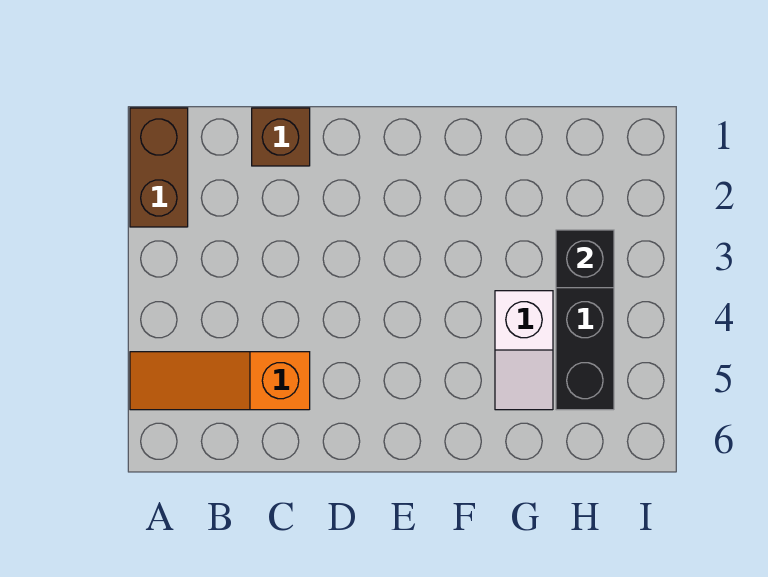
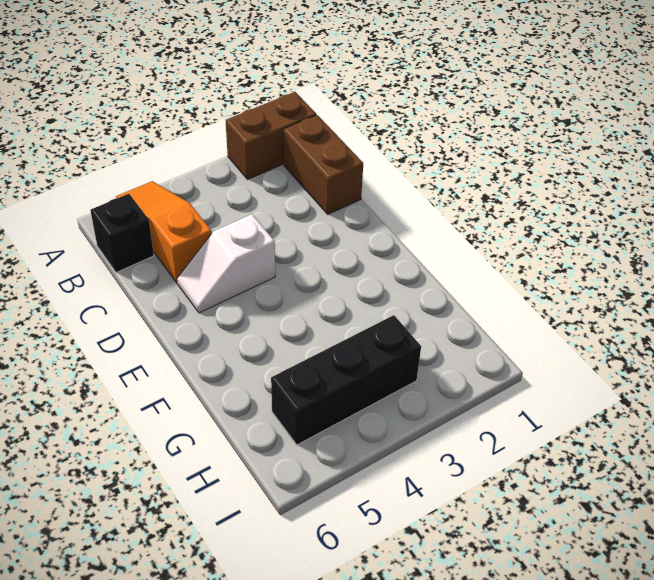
brown 1x1 brick [252,108,310,166] -> brown 1x2 brick [284,115,363,214]
white 1x2 slope [495,291,553,410] -> white 1x2 slope moved to [177,214,275,313]
black 1x1 brick [556,230,614,288] -> black 1x1 brick moved to [90,194,154,272]

